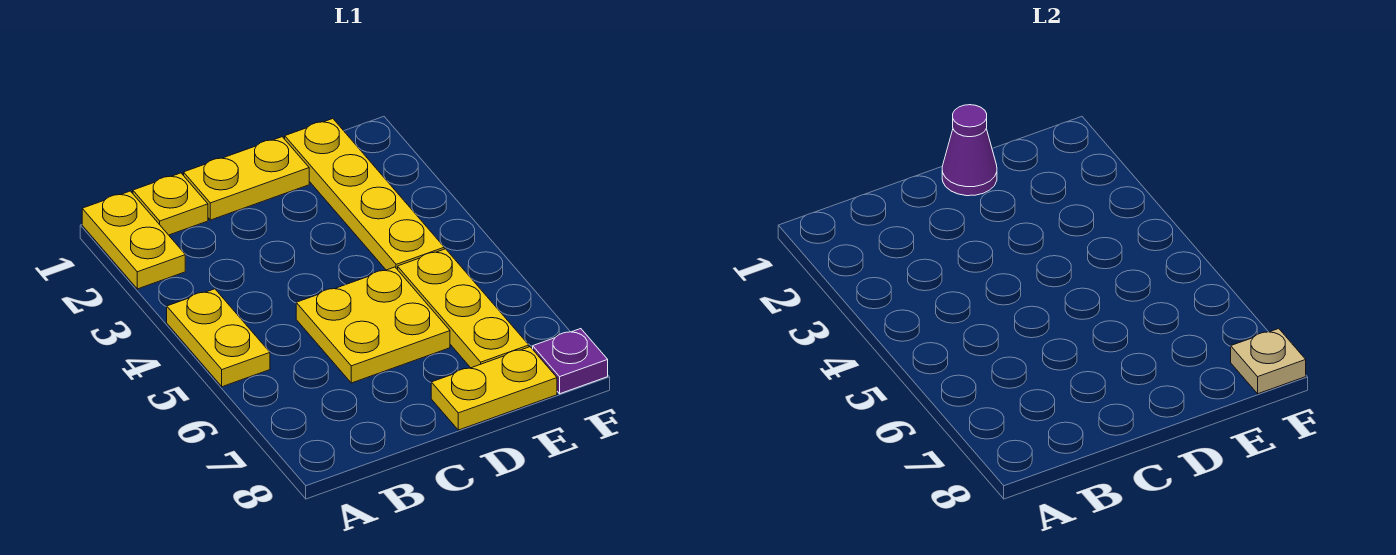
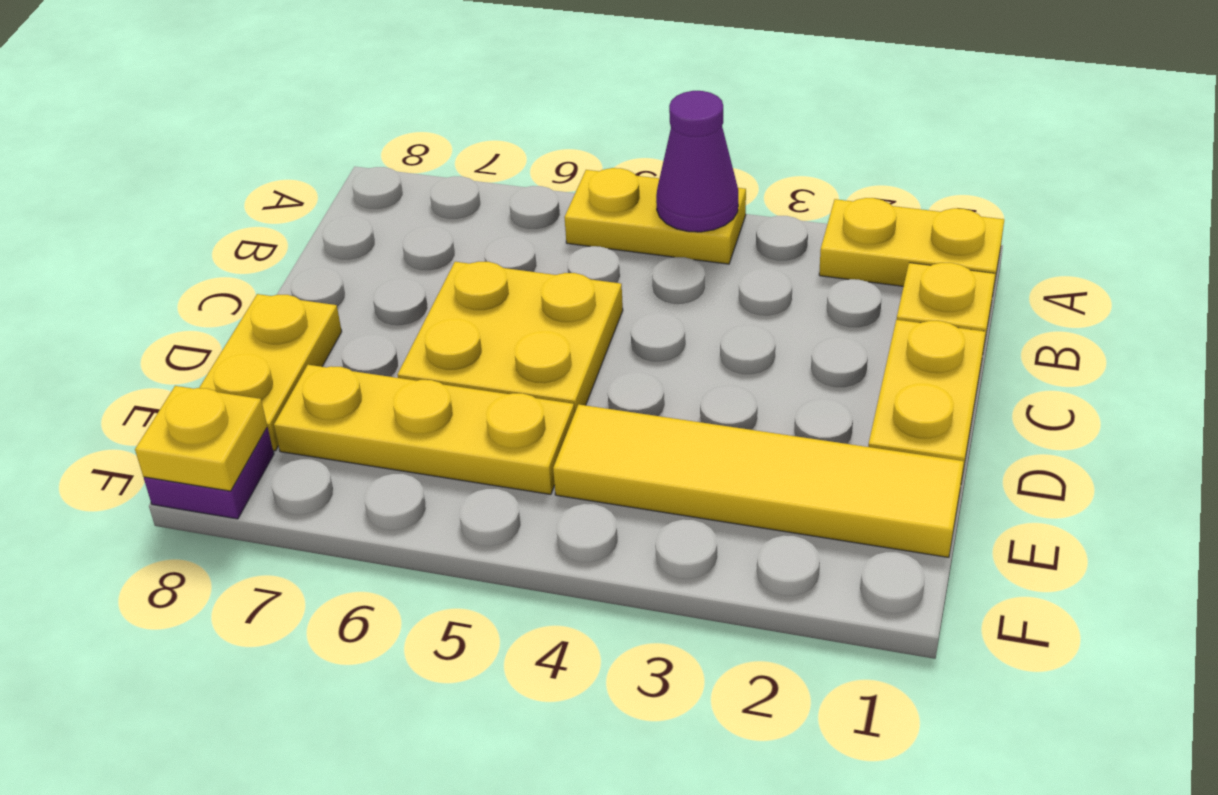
purple 1x1 cone [942,105,997,196] -> purple 1x1 cone moved to [656,91,738,232]
yellow 1x4 plate [285,119,444,270] -> yellow 1x4 tile [553,404,964,557]
tan 1x1 plate [1231,329,1306,394] -> yellow 1x1 plate [135,386,267,491]

